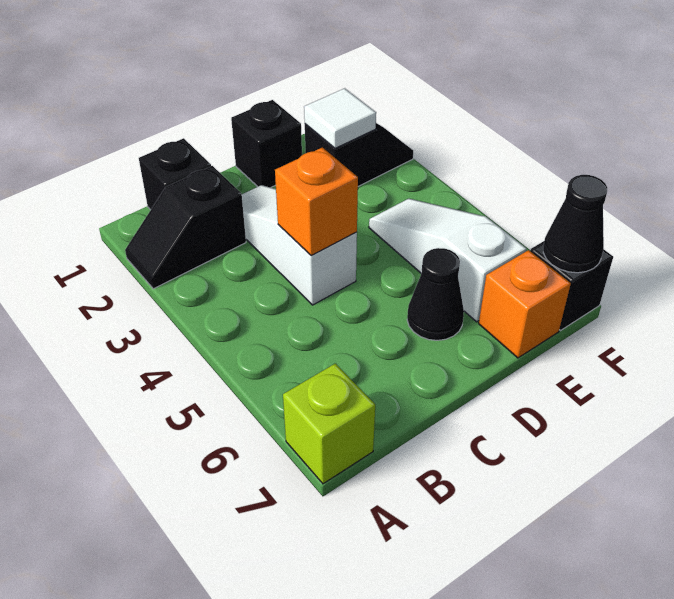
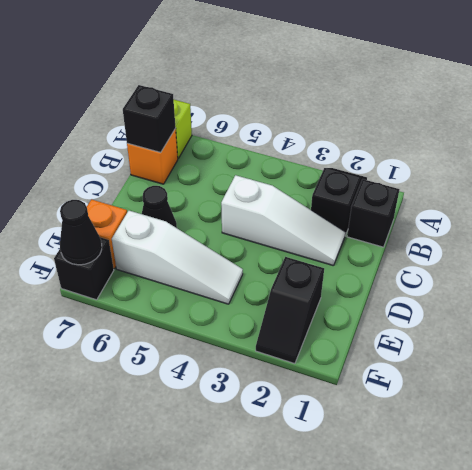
orange 1x1 brick [275,147,358,256] -> orange 1x1 brick moved to [127,129,178,184]
black 1x1 brick [231,100,302,187] -> black 1x1 brick moved to [123,85,175,153]
white 1x1 tile [304,88,376,148] -> none

